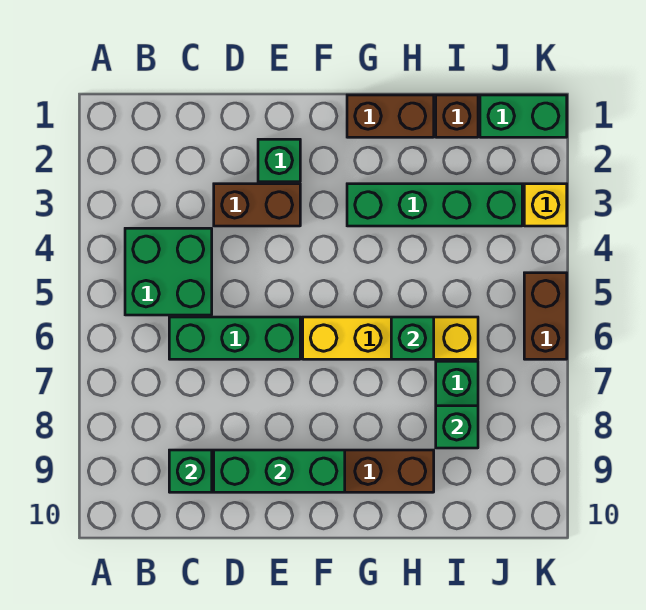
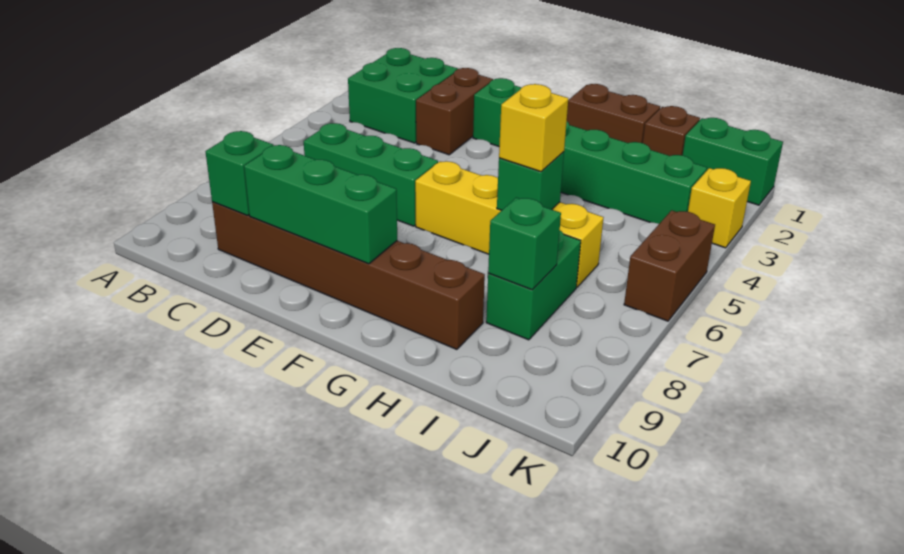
green 2x2 brick [125,228,212,315] -> green 2x2 brick moved to [348,48,458,143]
brown 1x2 brick [214,184,300,226] -> brown 1x2 brick turned to [416,68,493,155]
none -> yellow 1x1 brick [499,84,568,172]

